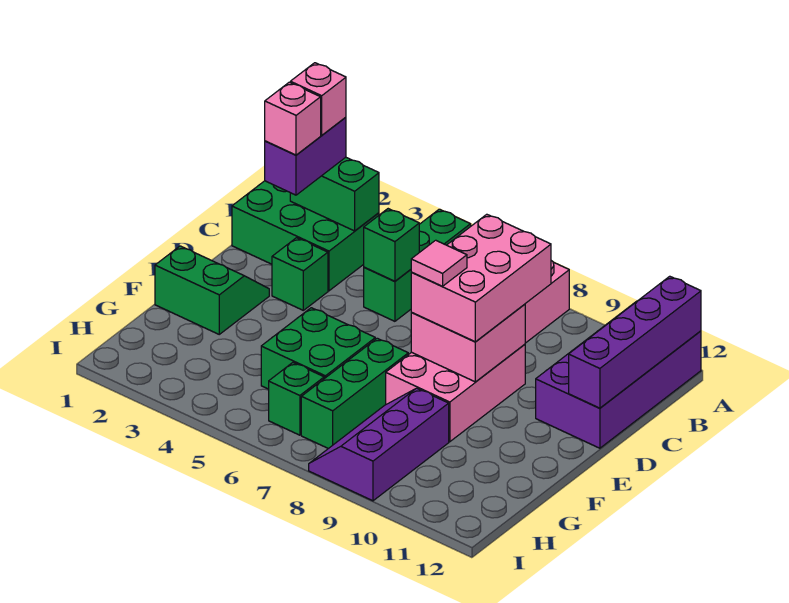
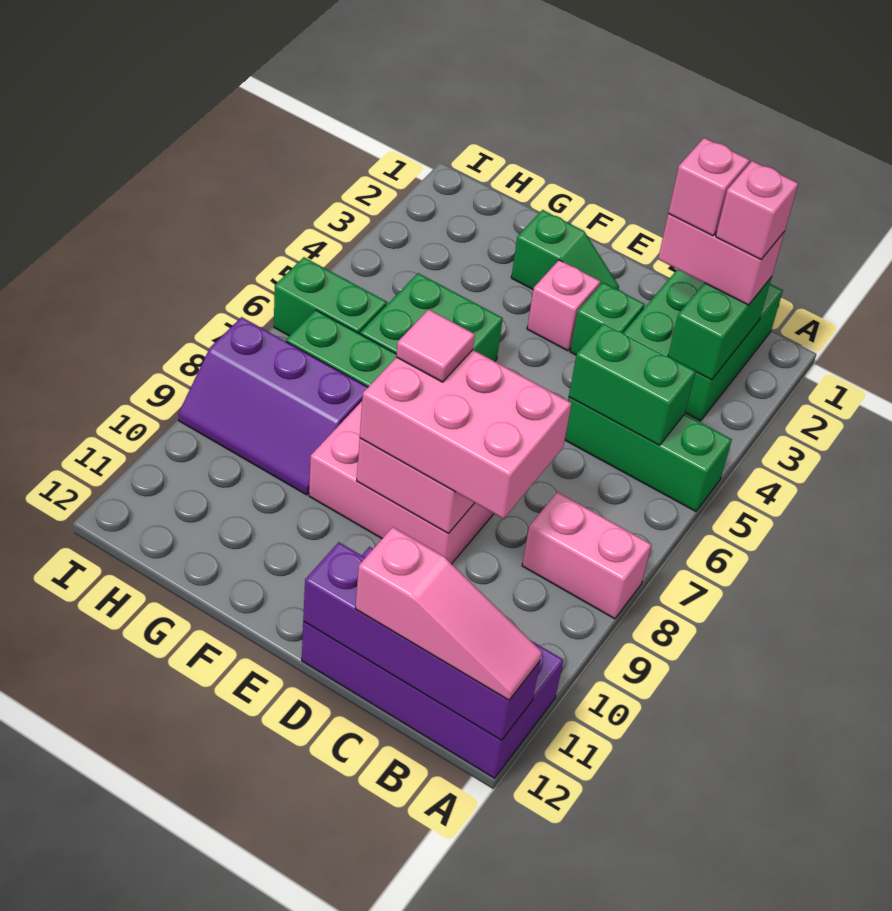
none -> pink 1x3 slope [355,527,542,700]
purple 1x2 brick [265,117,346,195] -> pink 1x2 brick [658,214,785,305]
green 1x1 brick [364,209,419,281] -> green 1x2 brick [569,323,696,445]
green 2x2 slope [155,246,269,334] -> green 1x2 slope [511,210,619,289]
none -> pink 1x1 brick [527,260,600,351]
purple 2x3 slope [309,388,449,501] -> purple 2x3 slope turned to [178,317,368,495]
green 1x1 brick [269,363,324,435] -> green 1x2 brick [274,257,387,336]

